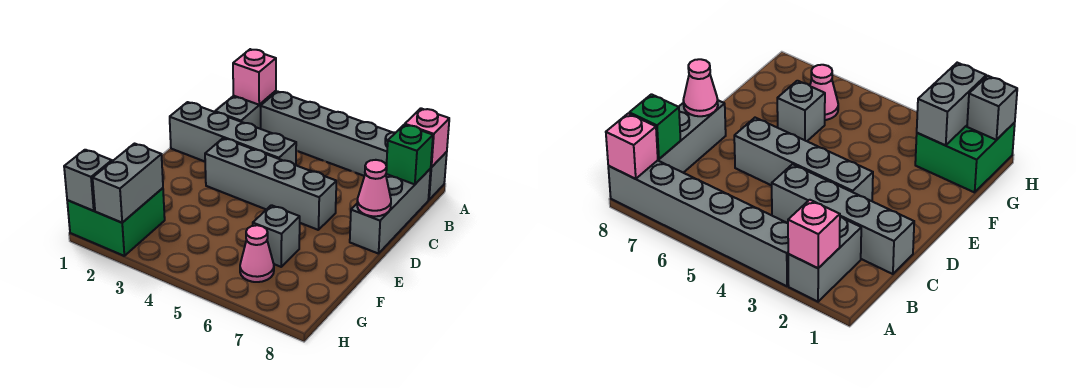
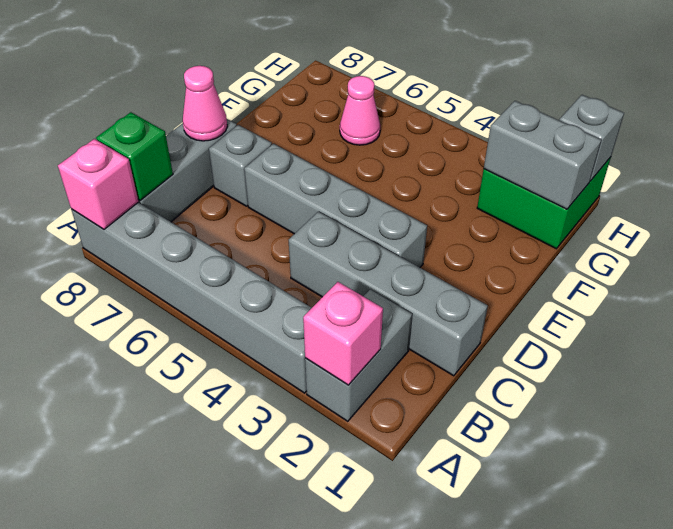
grey 1x1 brick [253,205,300,267] -> grey 1x1 brick moved to [209,125,272,206]
grey 1x2 brick [93,144,163,223] -> grey 1x2 brick turned to [484,101,601,209]

